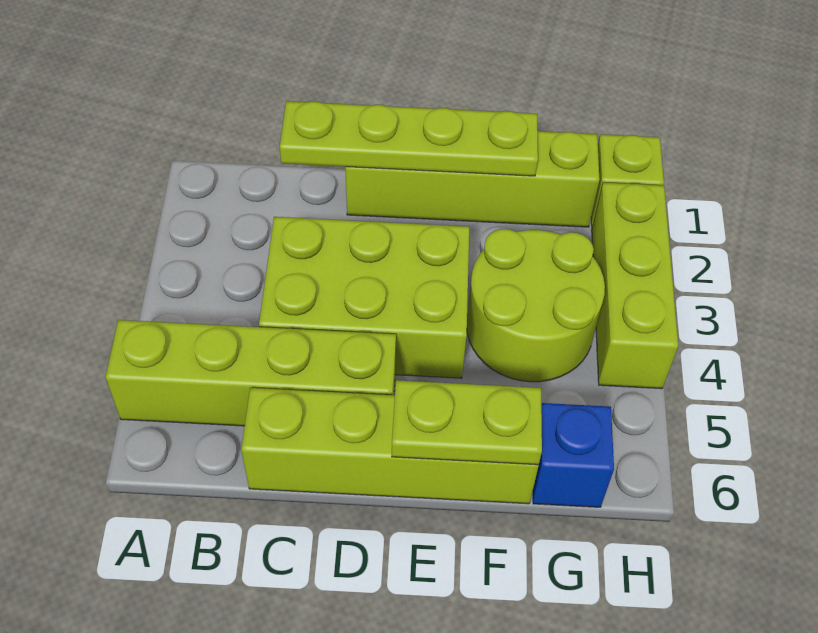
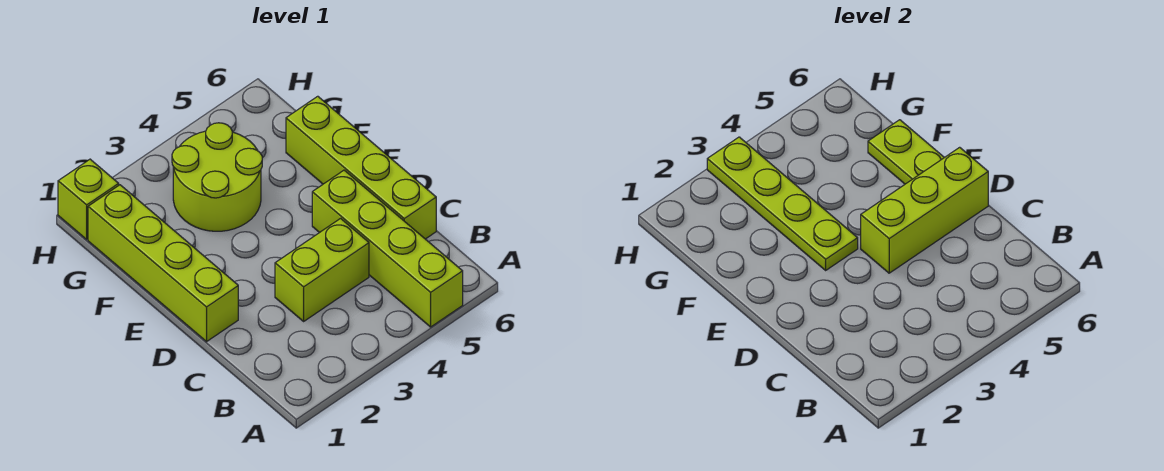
lime 1x4 plate [280,101,538,176] -> lime 1x4 plate moved to [707,137,858,270]
lime 2x3 brick [259,217,469,378] -> lime 1x2 brick [275,219,369,321]
blue 1x1 brick [533,403,614,507] -> none
lime 1x3 brick [592,182,678,389] -> lime 1x3 brick moved to [861,147,988,273]

